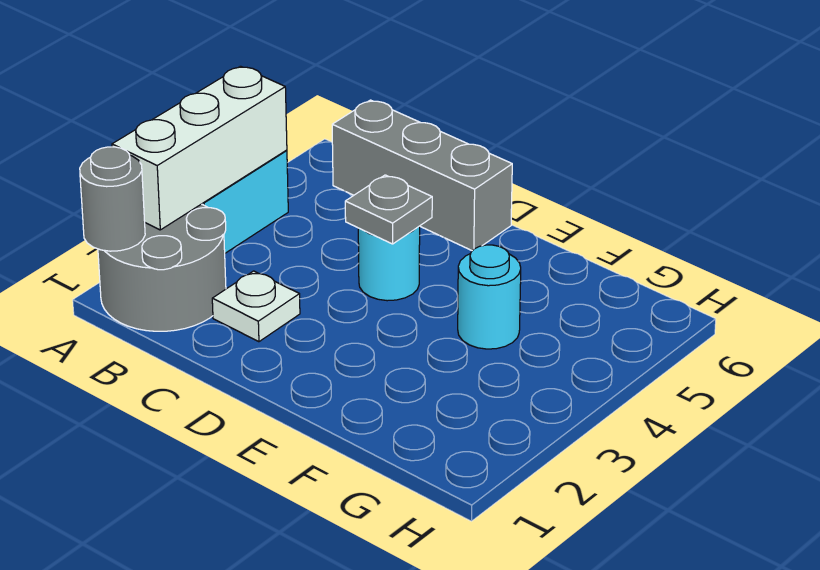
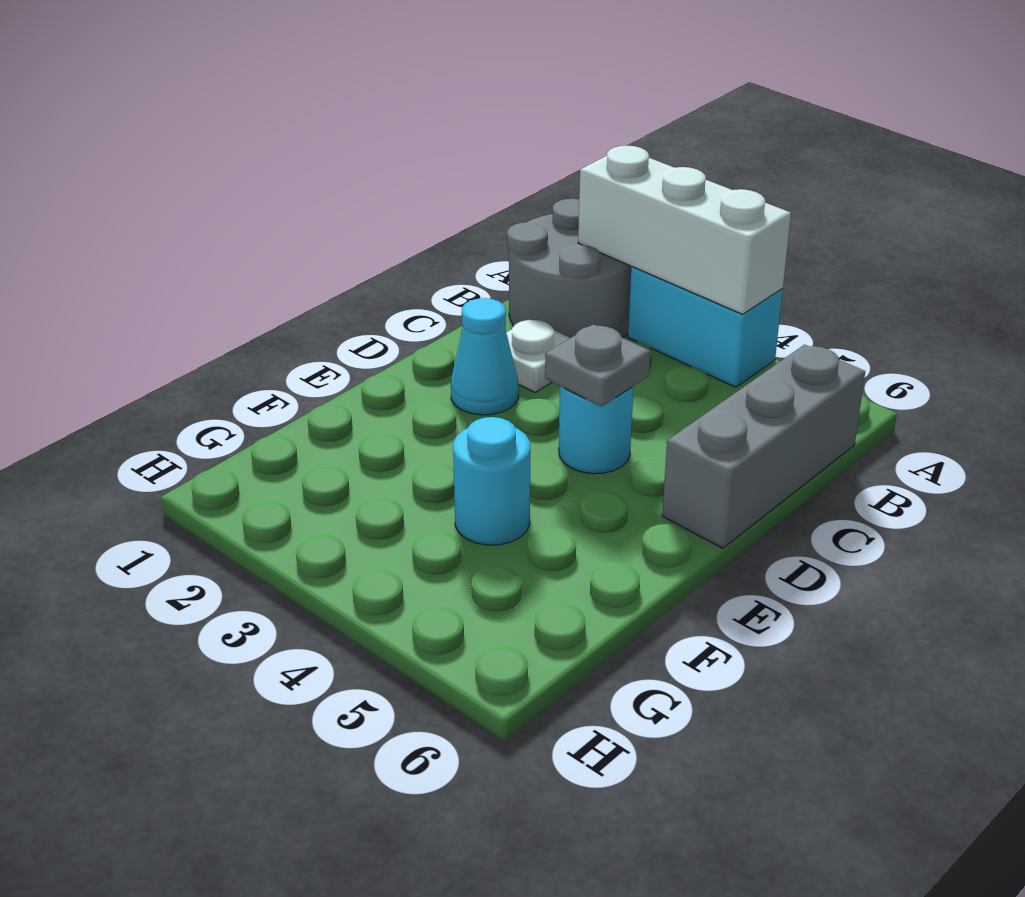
grey 1x1 round brick [80,147,145,251] -> none
none -> cyan 1x1 cone [451,298,519,415]

